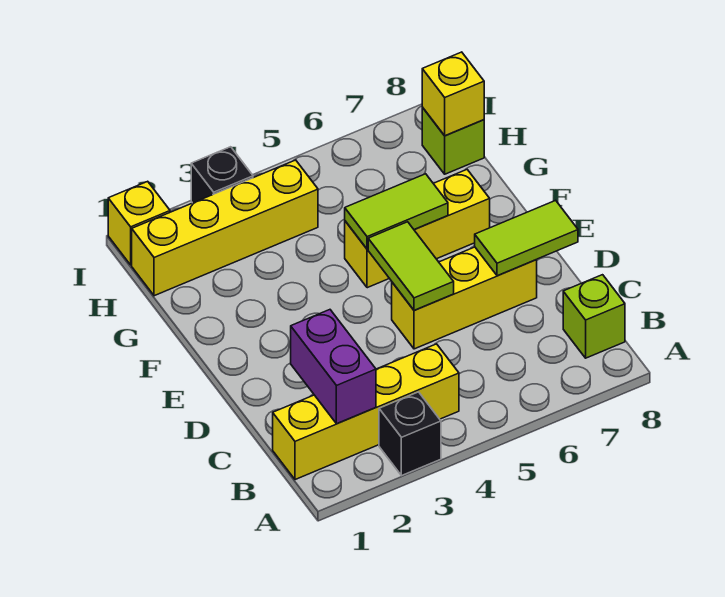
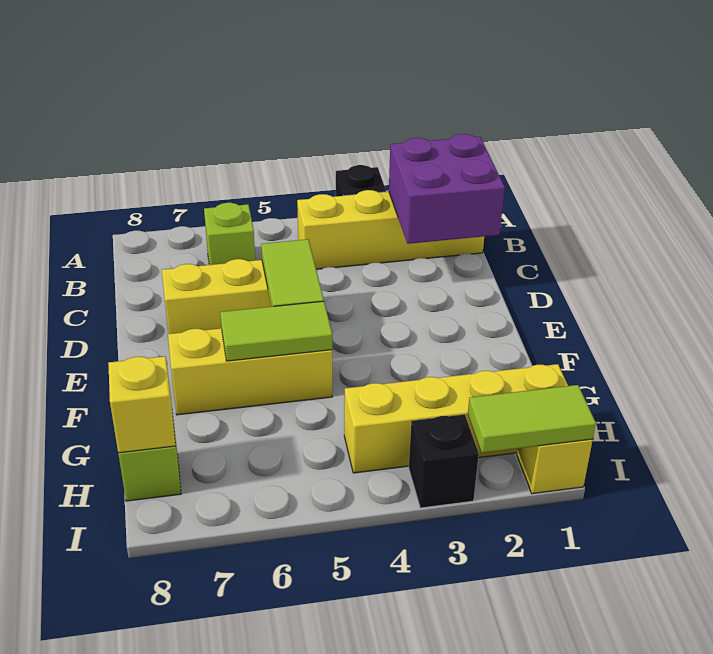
purple 1x2 brick [291,310,376,424] -> purple 2x2 brick [389,134,505,244]
lime 1x1 brick [563,275,625,358] -> lime 1x1 brick moved to [204,203,255,265]
lime 1x2 tile [475,200,578,276] -> lime 1x2 tile moved to [468,385,596,453]

